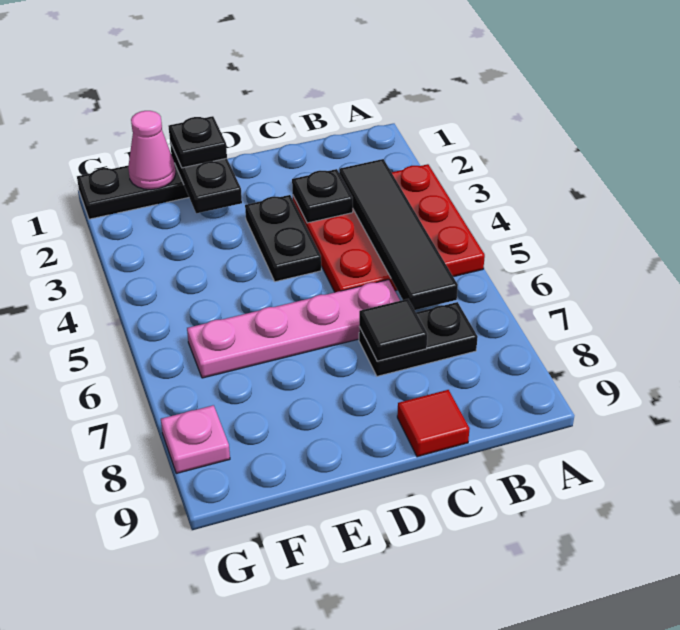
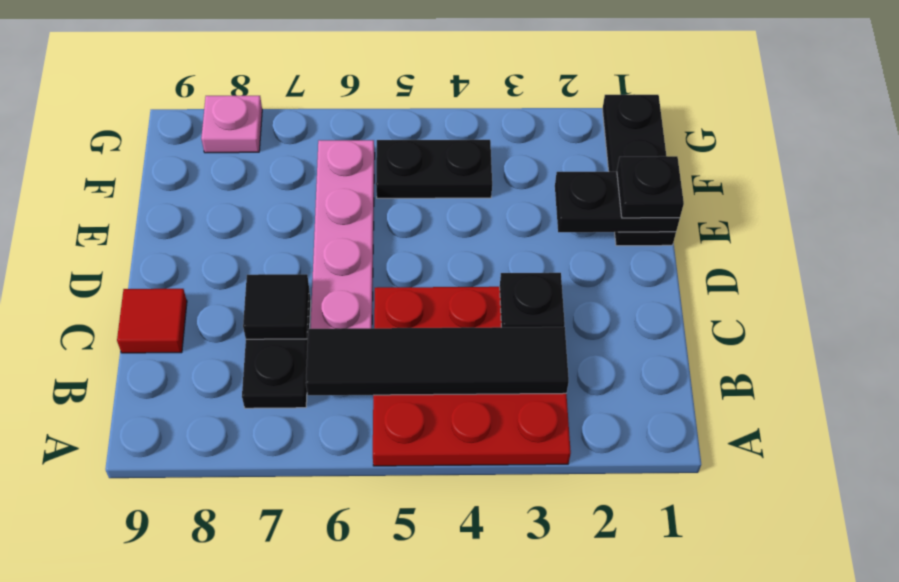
black 1x2 plate [245,195,321,282] -> black 1x2 plate moved to [376,140,492,198]
pink 1x1 cone [128,111,176,190] -> none

